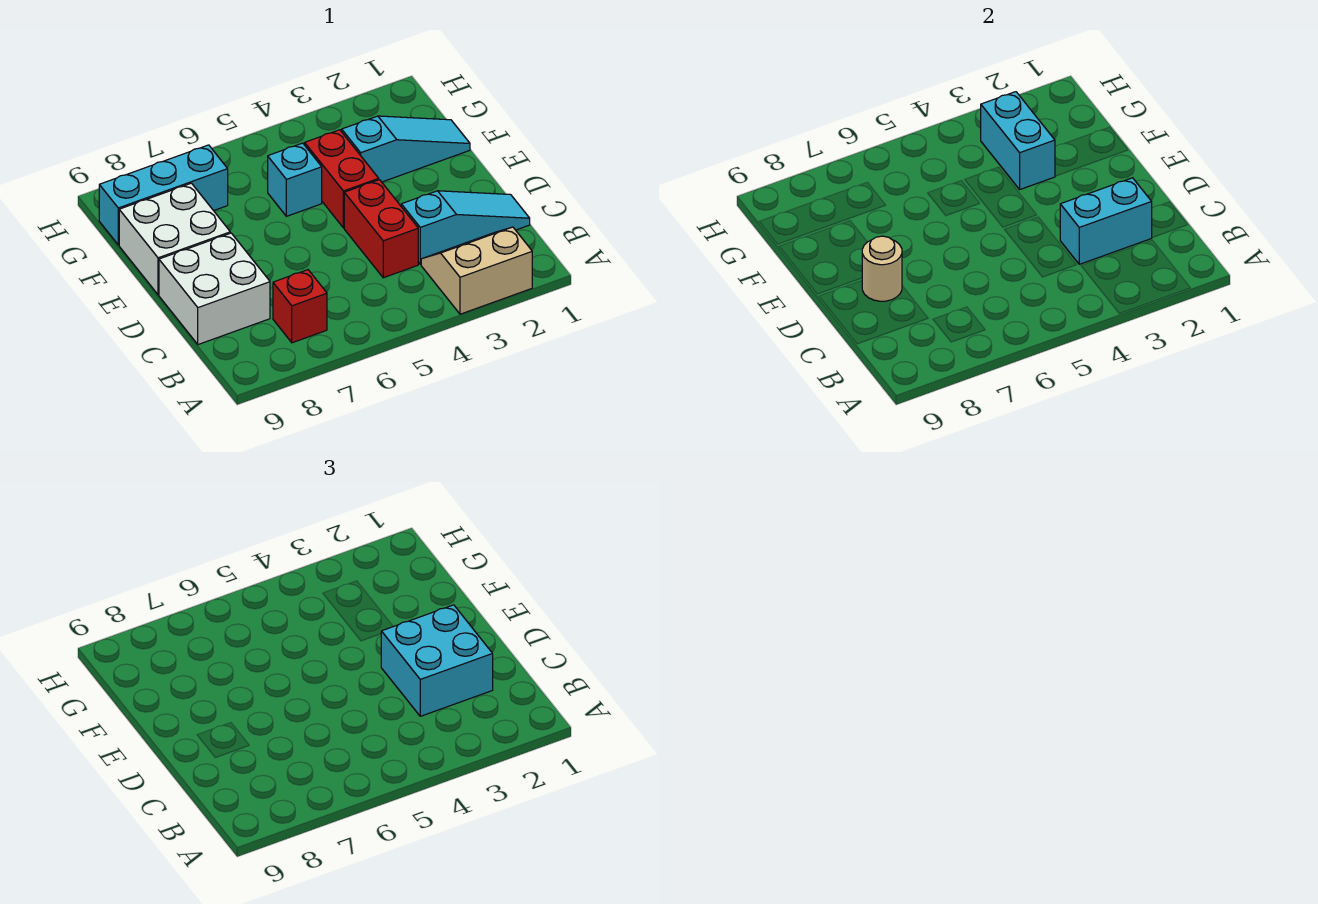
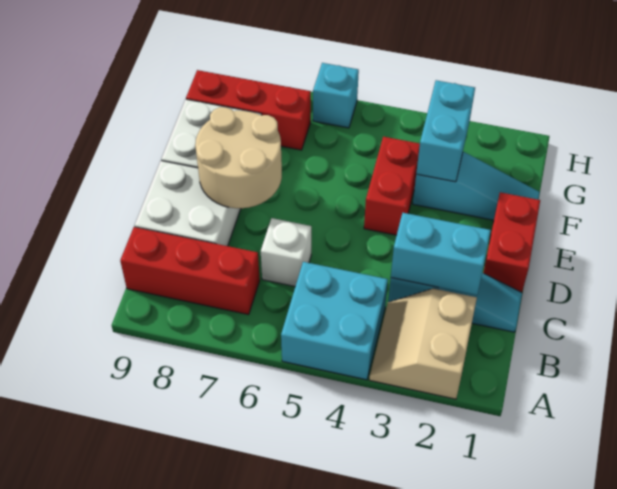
tan 2x2 slope [421,227,532,314] -> tan 2x2 slope turned to [369,289,477,399]
red 1x1 brick [273,270,327,343] -> red 1x3 brick [120,227,260,315]
cyan 2x2 brick [381,605,493,716] -> cyan 2x2 brick moved to [281,262,388,380]
red 1x2 brick [344,180,418,278] -> red 1x2 brick moved to [484,192,540,292]
none -> white 1x1 brick [261,218,311,286]
tan 1x1 round brick [862,236,902,301] -> tan 2x2 round brick [195,107,282,208]
cyan 1x1 brick [268,143,322,216] -> cyan 1x1 brick moved to [313,63,359,128]
cyan 1x3 brick [99,145,228,245] -> red 1x3 brick [186,70,311,150]

